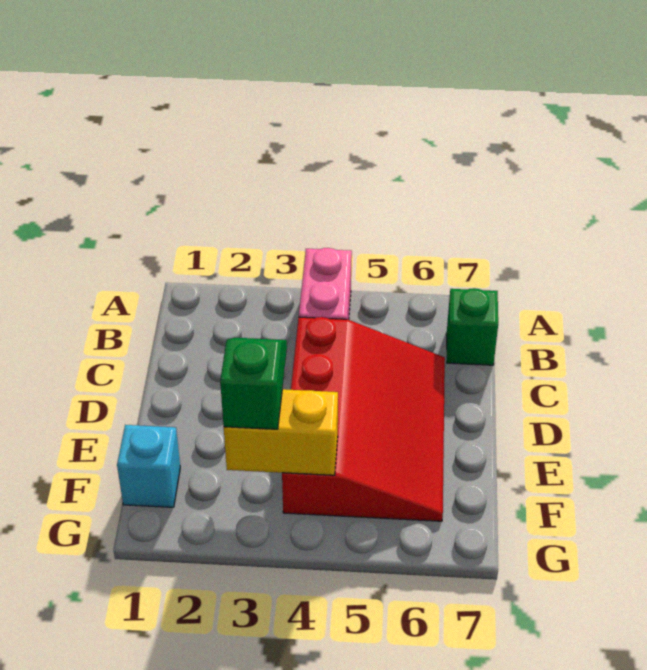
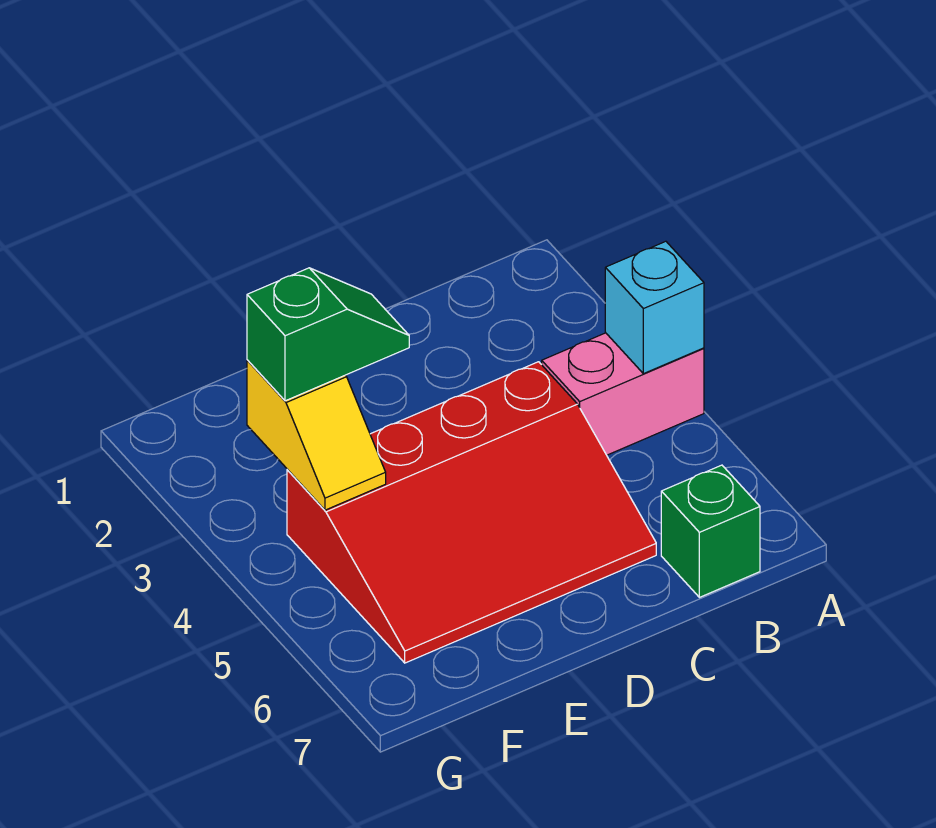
cyan 1x1 brick [117,425,180,507] -> cyan 1x1 brick moved to [605,241,704,374]
yellow 1x2 brick [224,389,338,475] -> yellow 1x2 slope [247,360,386,510]

